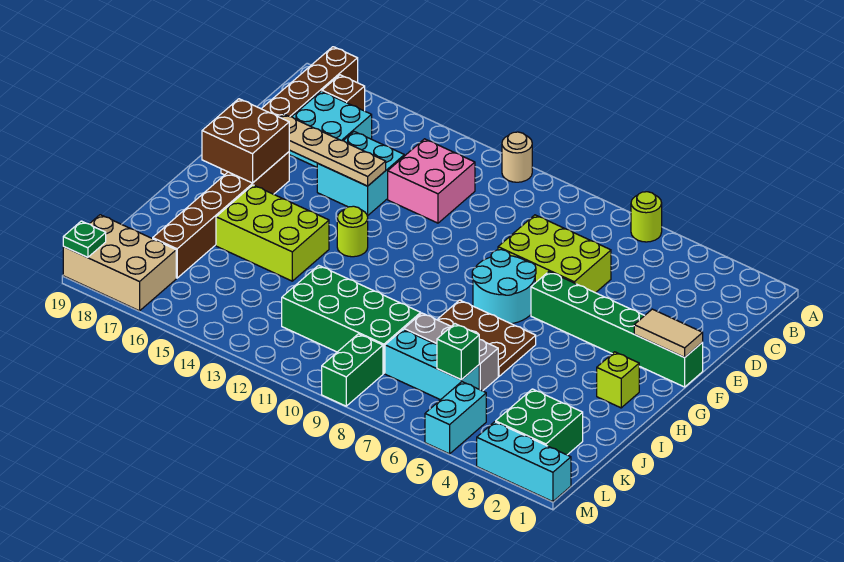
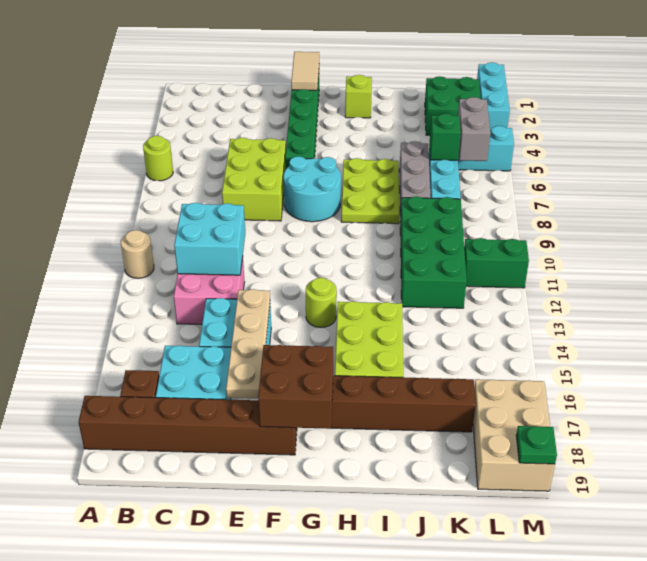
none -> cyan 2x2 brick [174,203,245,275]
brown 2x3 plate [437,300,536,376] -> lime 2x3 plate [341,158,399,224]
none -> grey 1x2 brick [458,97,490,161]
green 1x2 brick [322,334,383,406] -> green 1x2 brick moved to [464,238,529,288]

